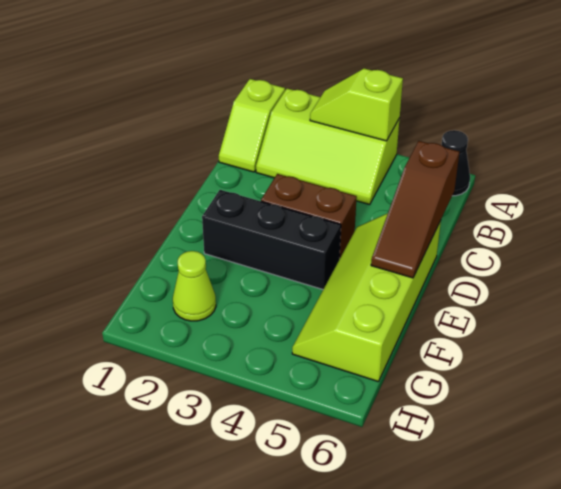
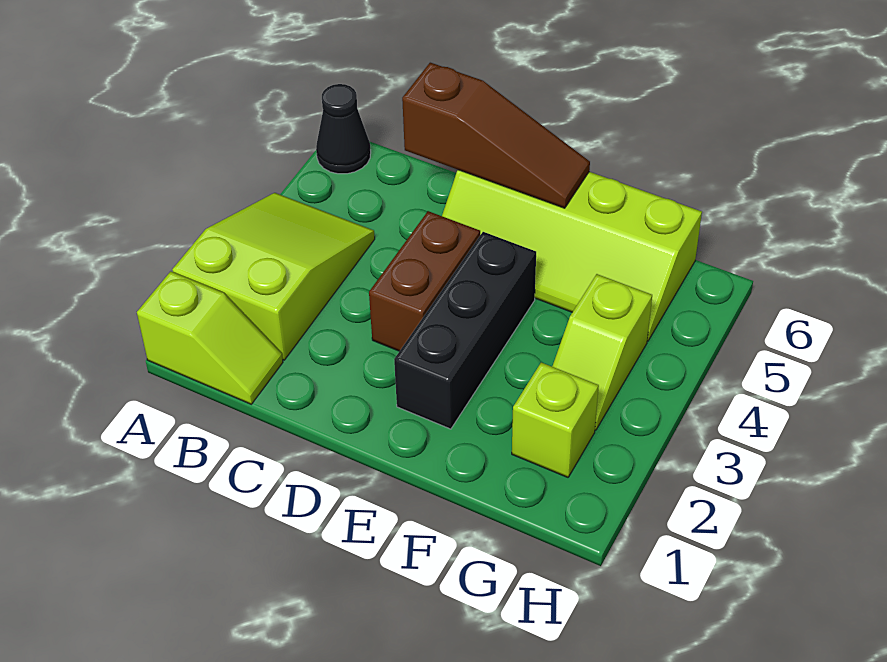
lime 2x3 slope [256,89,400,205] -> lime 2x3 slope turned to [172,193,375,360]
lime 1x2 slope [310,68,403,141] -> lime 1x2 slope moved to [552,274,652,430]
lime 1x1 cone [173,251,216,321] -> lime 1x1 brick [512,362,599,477]

